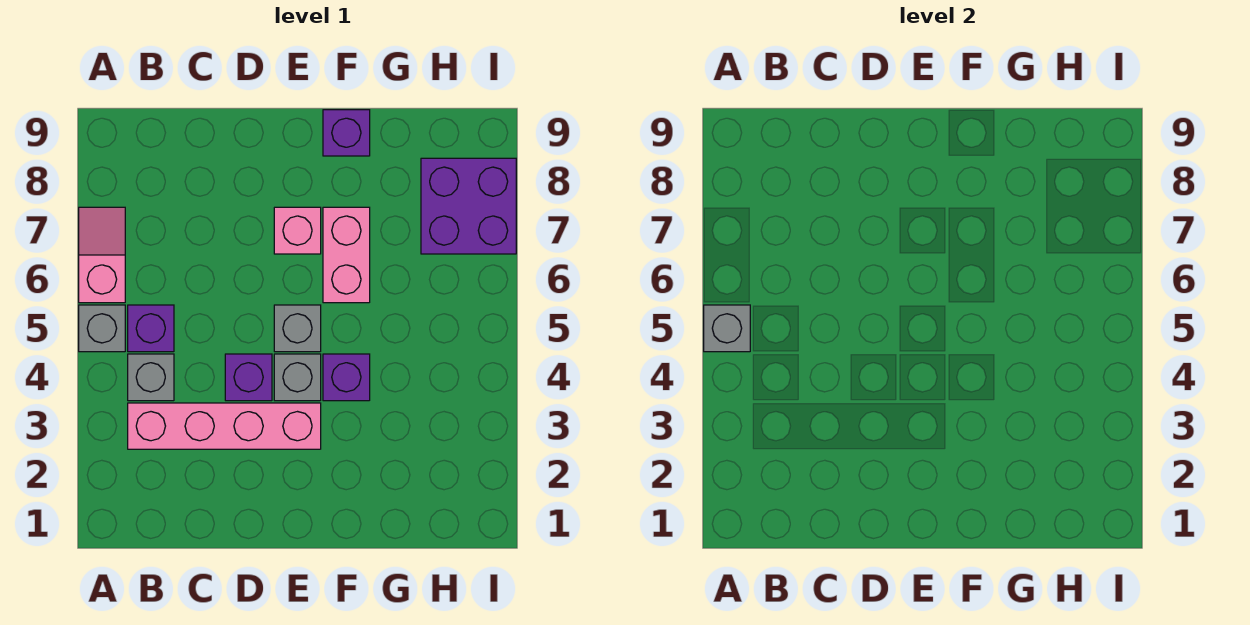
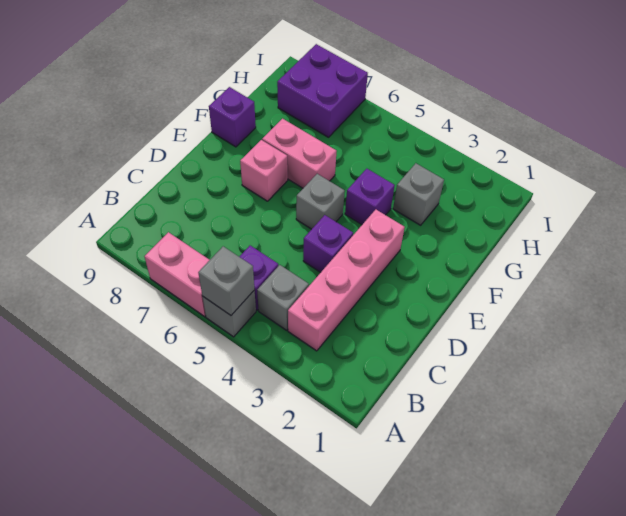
pink 1x2 slope [79,207,125,303] -> pink 1x2 brick [144,232,209,317]
grey 1x1 brick [274,354,321,401] -> grey 1x1 brick moved to [393,163,444,225]

